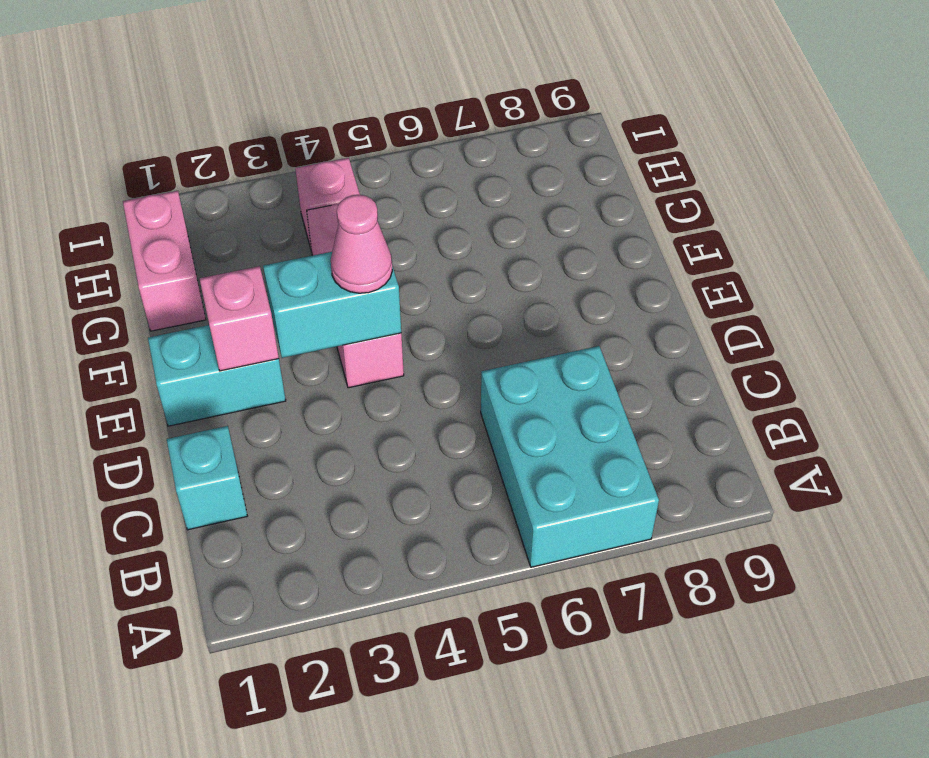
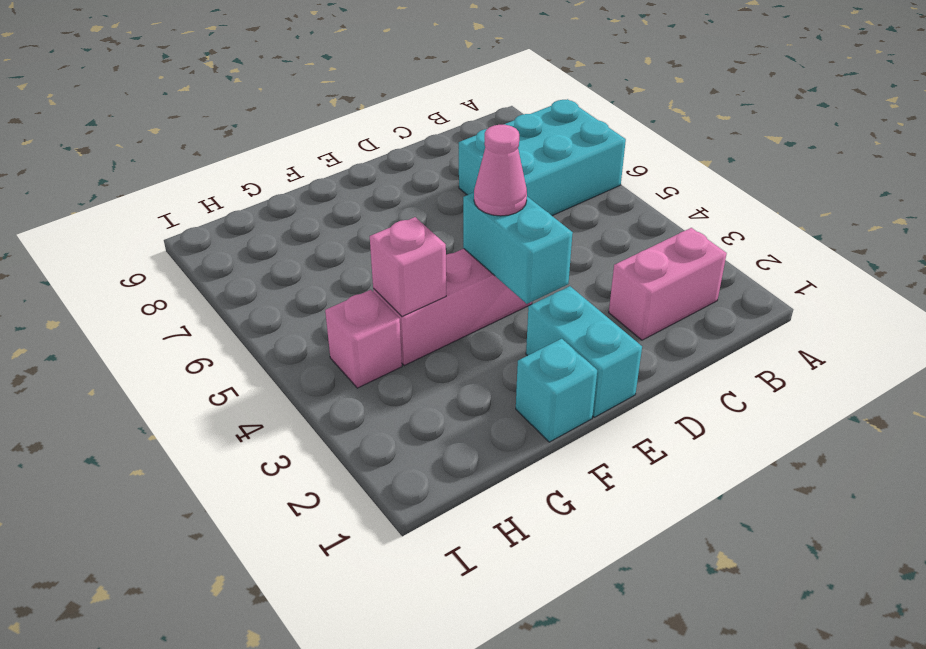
cyan 1x1 brick [167,426,247,530] -> cyan 1x1 brick moved to [516,339,597,442]
pink 1x1 brick [200,266,279,371] -> pink 1x1 brick moved to [370,217,446,317]
pink 1x2 brick [123,191,206,331] -> pink 1x2 brick moved to [609,228,727,340]

